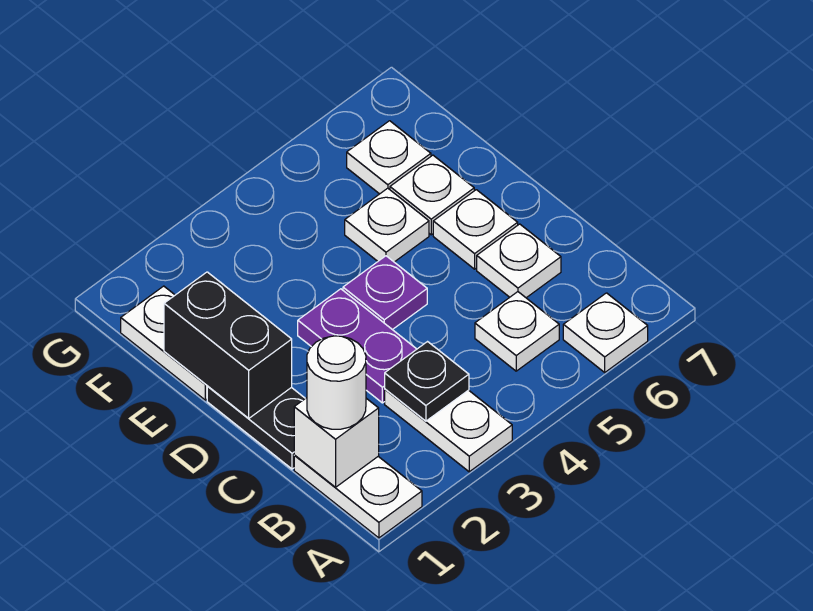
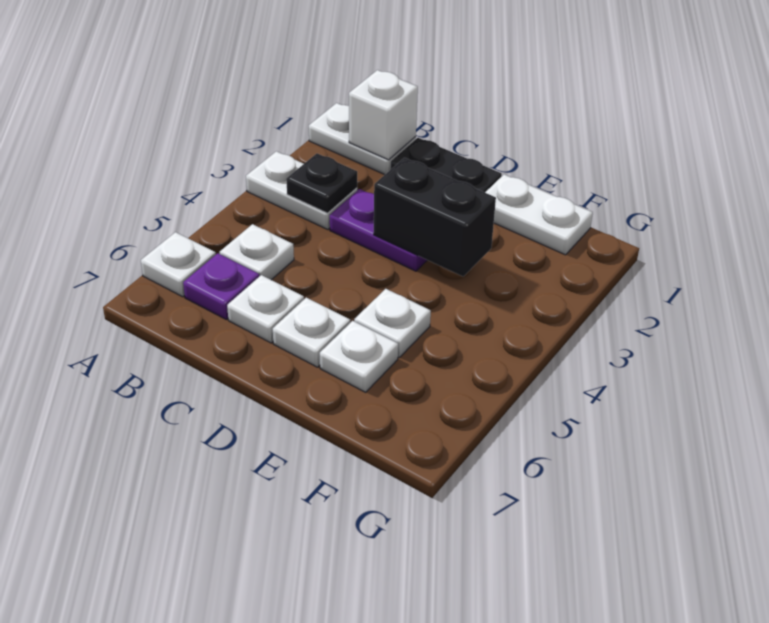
white 1x1 round brick [307,336,366,429] -> none
black 1x2 brick [164,272,292,418] -> black 1x2 brick moved to [374,158,496,276]
purple 1x1 plate [343,256,427,330] -> purple 1x1 plate moved to [183,253,259,319]
white 1x1 plate [347,121,431,194] -> none

